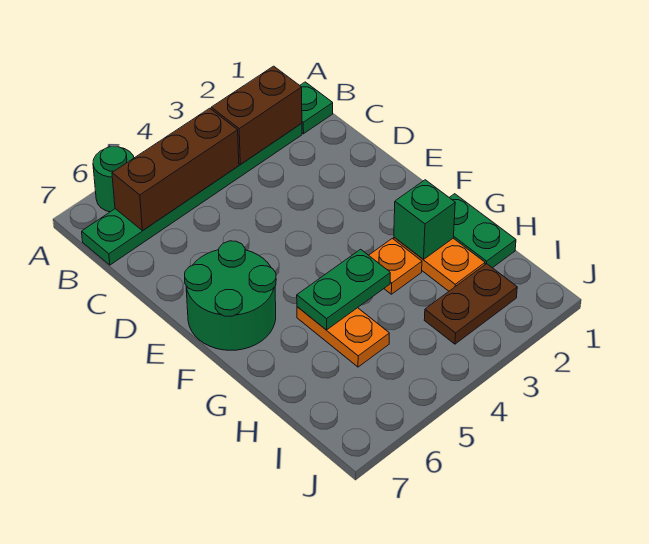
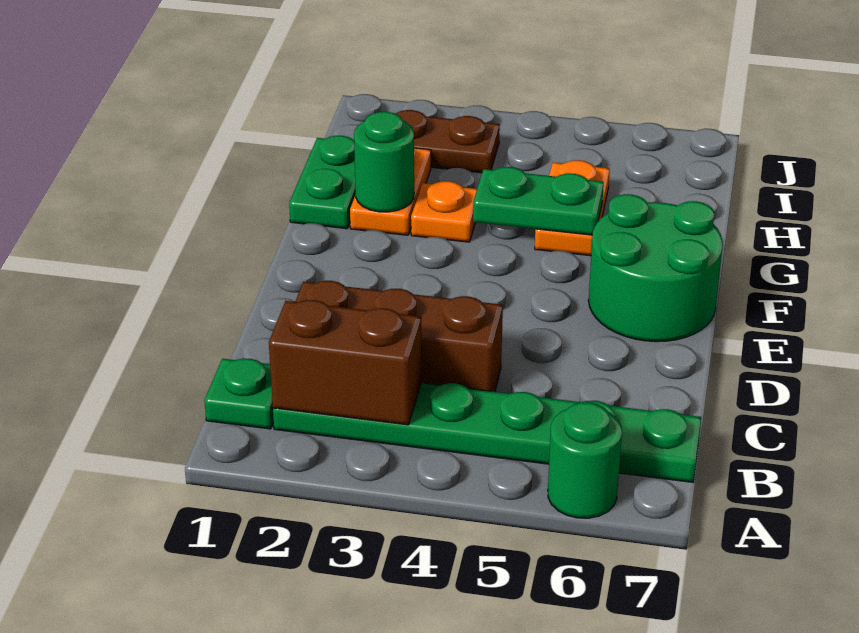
brown 1x3 brick [112,108,239,231] -> brown 1x3 brick moved to [295,281,503,392]
green 1x1 brick [394,180,455,260] -> green 1x1 round brick [354,112,414,212]

